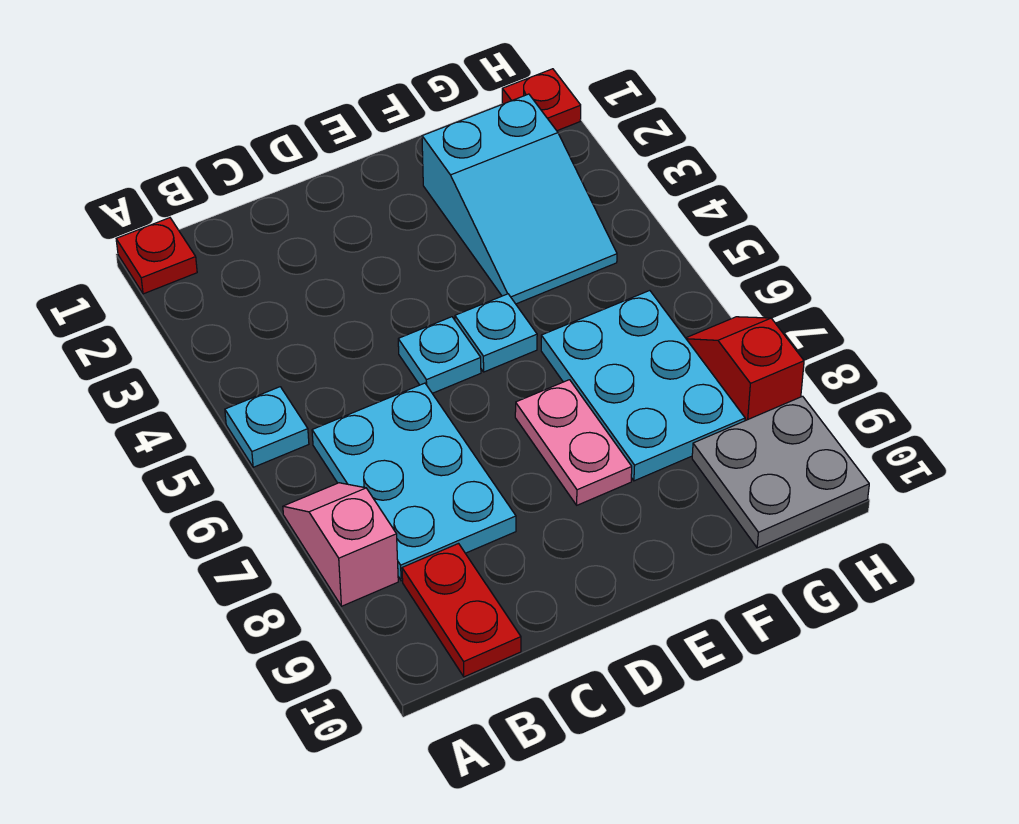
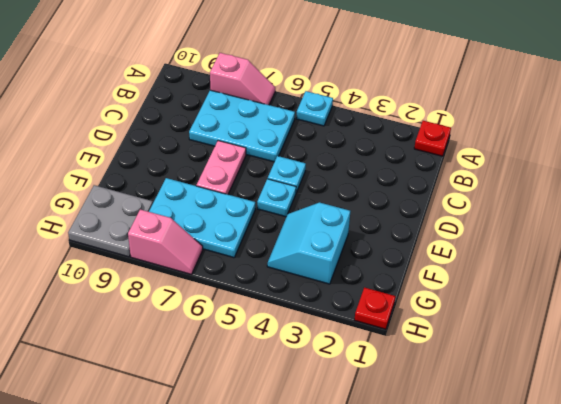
red 1x2 plate [402,544,521,677] -> none
pink 1x2 plate [515,380,632,505] -> pink 1x2 plate turned to [196,141,246,194]
cyan 2x3 slope [422,94,617,304] -> cyan 2x2 slope [267,203,350,284]
red 1x2 slope [686,317,804,421] -> pink 1x2 slope [128,210,203,274]

